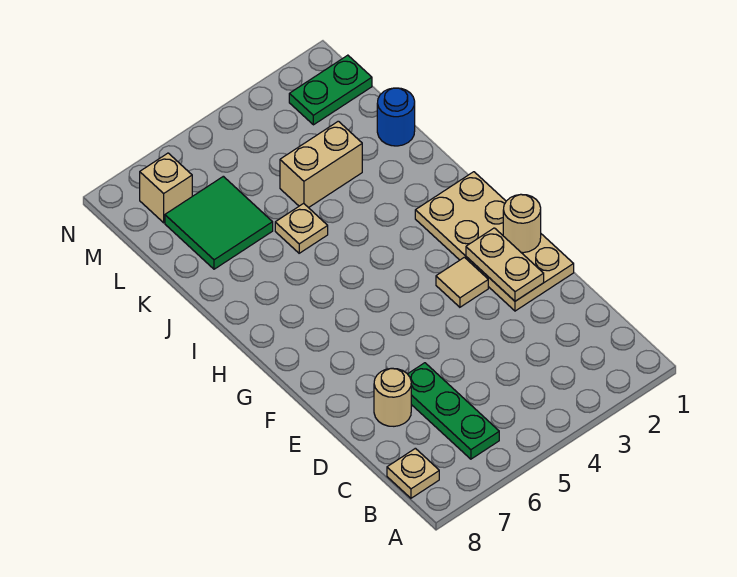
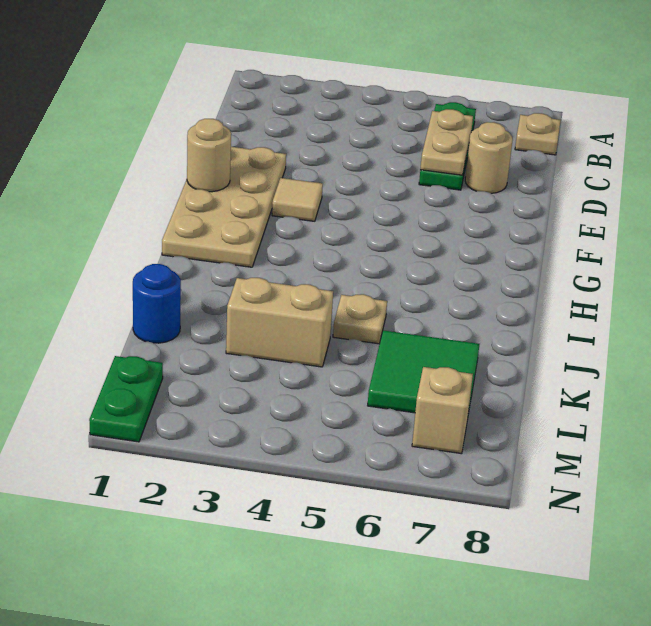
tan 1x2 plate [466,228,544,301] -> tan 1x2 plate moved to [420,109,473,175]
green 1x2 plate [289,55,372,125] -> green 1x2 plate turned to [89,356,163,442]

